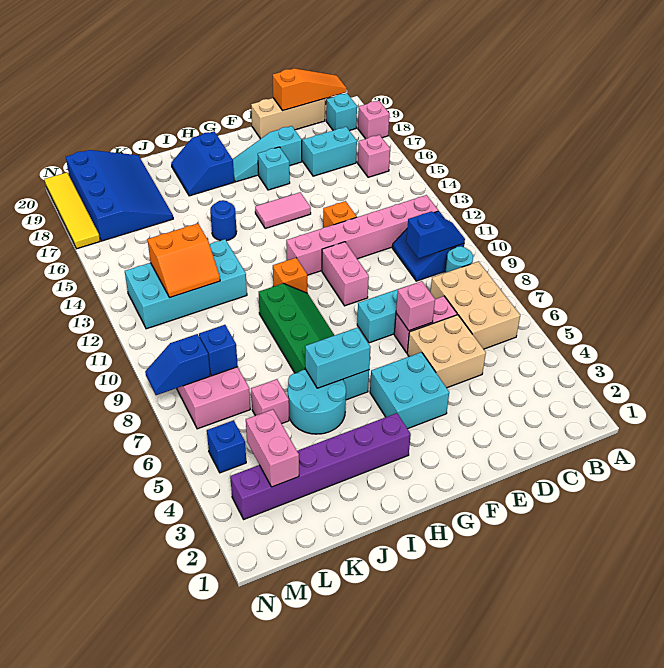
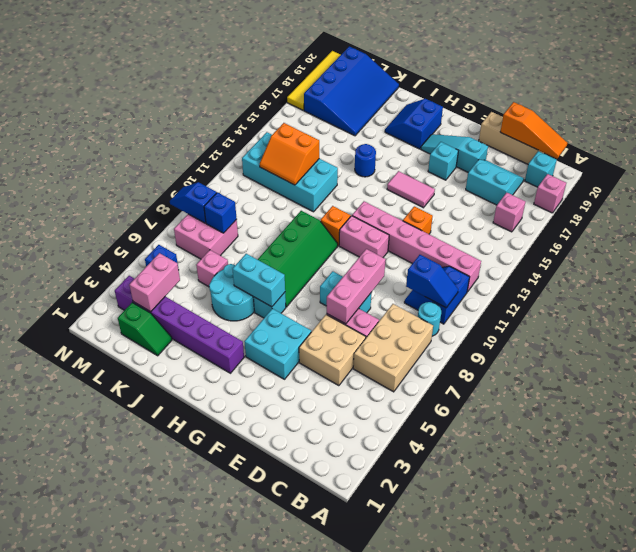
pink 1x1 brick [396,281,435,331] -> pink 1x3 brick [327,249,386,324]
pink 1x2 brick [322,242,369,306] -> pink 1x2 brick turned to [339,216,389,257]
none -> green 1x2 slope [118,302,172,356]

